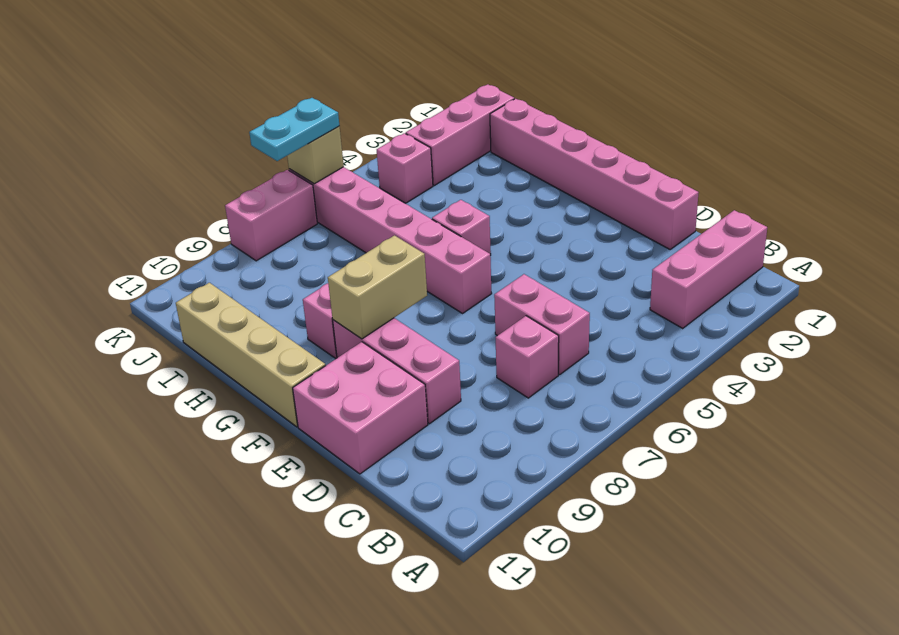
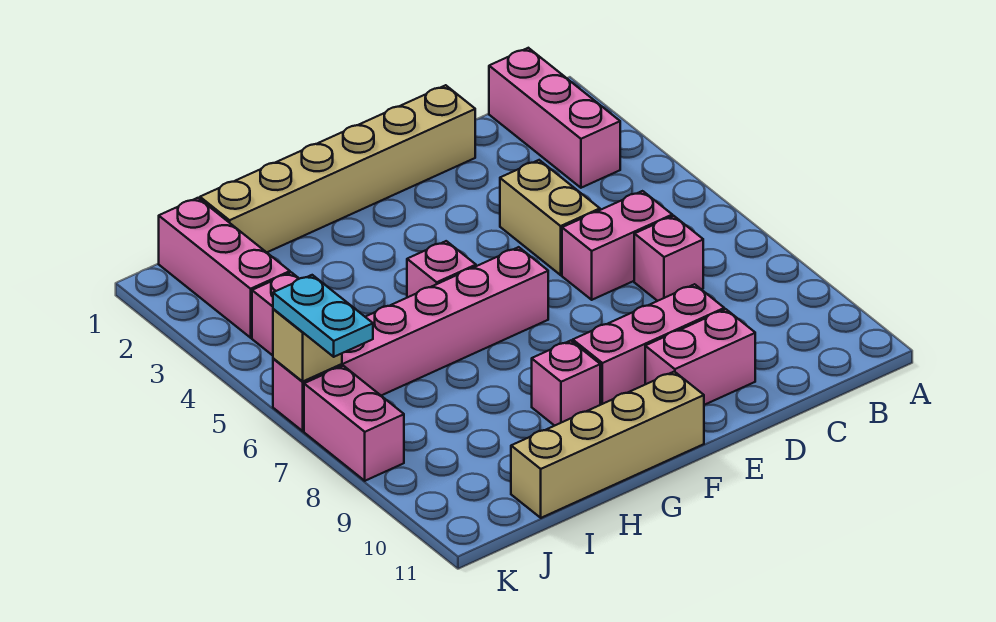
pink 1x6 brick [490,99,699,249] -> tan 1x6 brick [200,85,475,252]
pink 2x2 brick [293,342,428,474] -> pink 1x2 brick [645,309,755,405]
tan 1x2 brick [328,235,427,339] -> tan 1x2 brick moved to [500,160,600,275]

